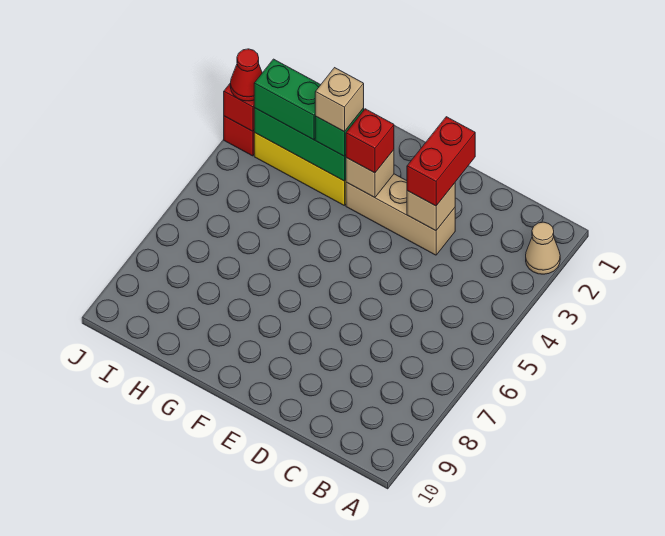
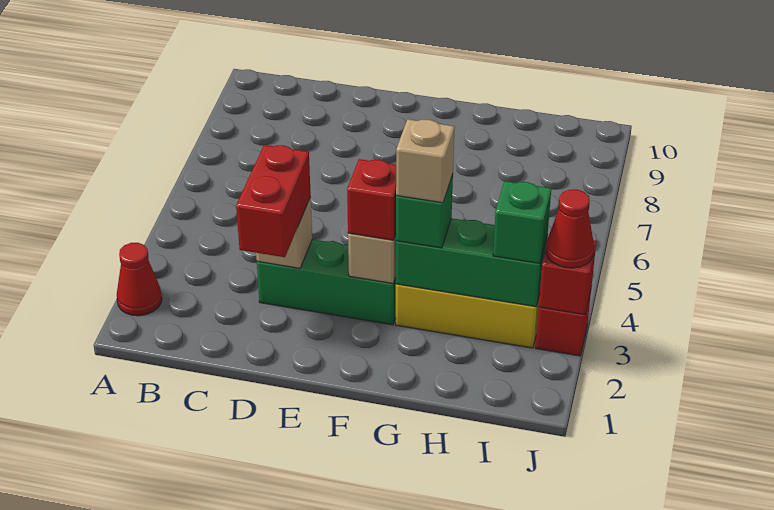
tan 1x1 cone [526,222,560,274] -> red 1x1 cone [117,243,162,316]
tan 1x3 brick [346,174,455,255] -> green 1x3 brick [257,239,396,325]
green 1x2 brick [254,59,320,140] -> green 1x1 brick [493,181,551,263]

